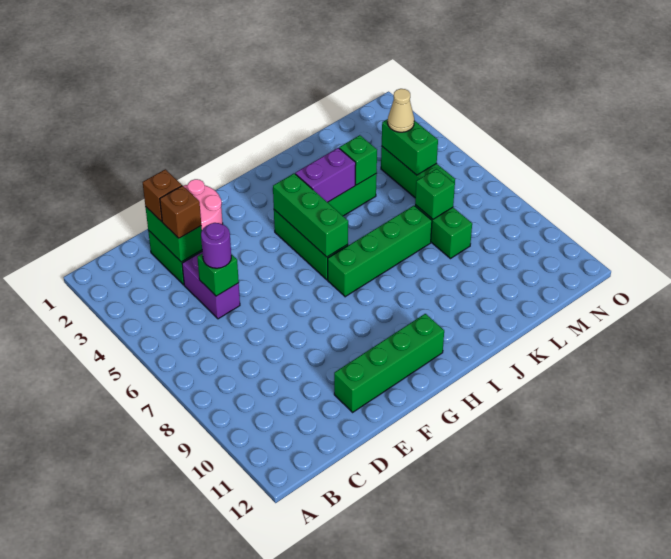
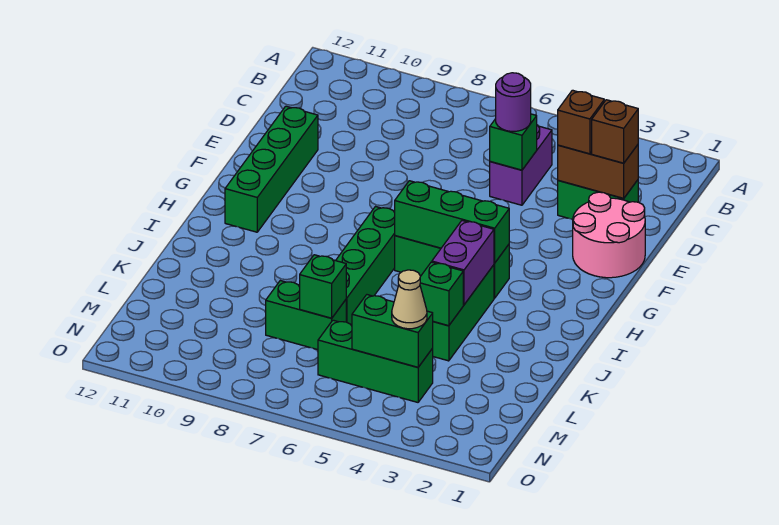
green 1x2 brick [146,207,202,262] -> brown 1x2 brick [558,145,638,198]
purple 1x2 brick [182,252,240,319] -> purple 1x2 brick turned to [490,125,552,205]

